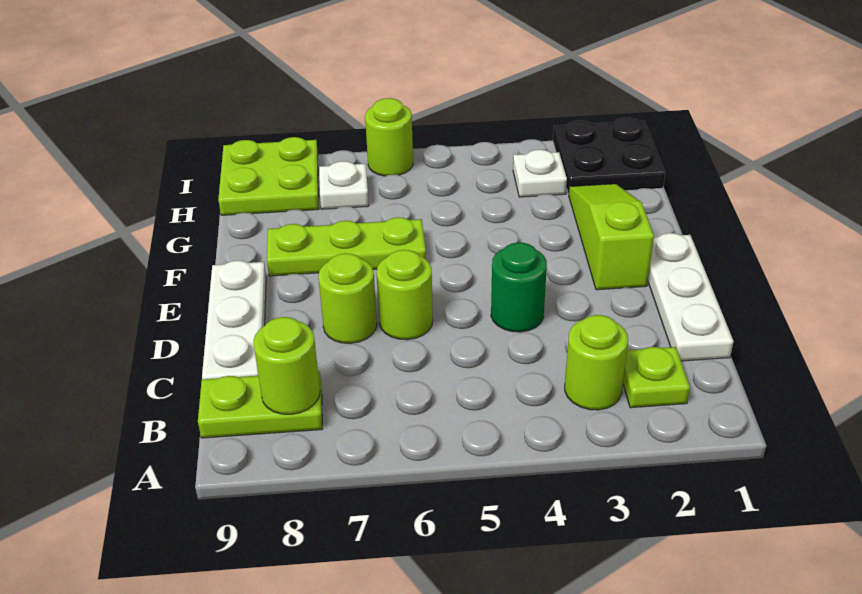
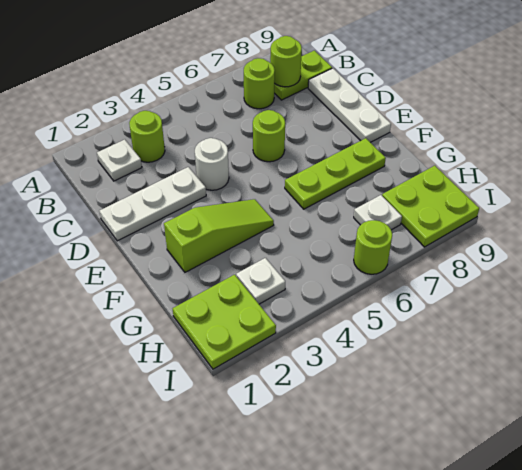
lime 1x1 plate [623,347,690,408] -> white 1x1 plate [97,139,142,181]
white 1x3 plate [648,233,734,361] -> white 1x3 plate turned to [99,167,206,241]
green 1x1 round brick [491,242,547,332] -> white 1x1 round brick [195,138,229,190]
lime 1x1 round brick [318,253,377,343] -> lime 1x1 round brick moved to [244,58,275,109]
lime 1x3 slope [569,184,654,290] -> lime 1x3 slope turned to [164,199,274,272]
black 2x2 plate [553,118,665,194] -> lime 2x2 plate [173,275,276,369]

